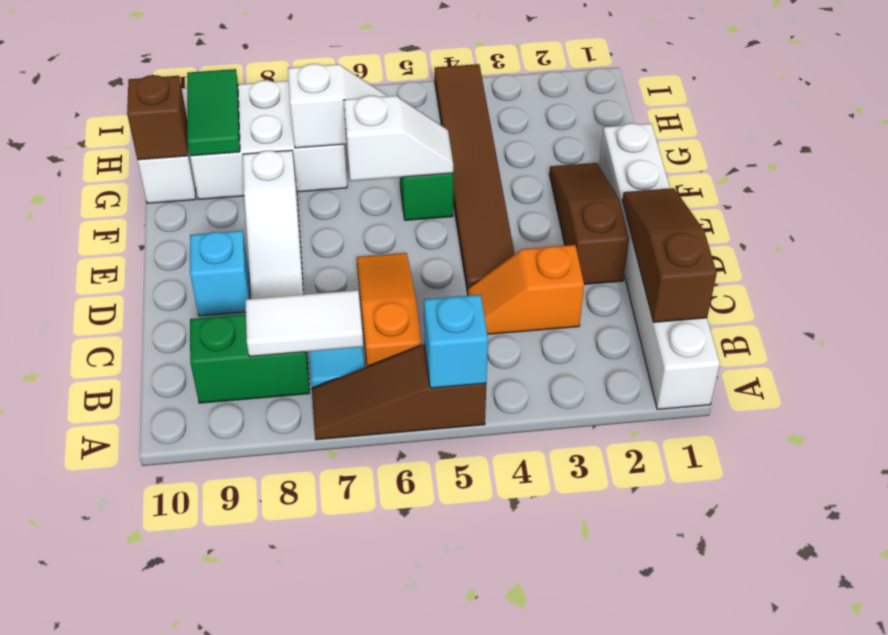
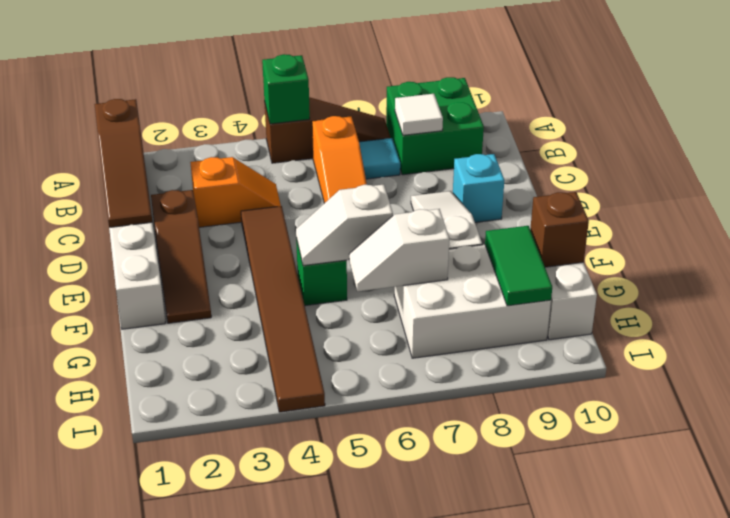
cyan 1x1 brick [424,295,488,388] -> green 1x1 brick [262,54,310,124]
white 1x2 tile [245,290,363,357] -> white 1x1 tile [395,94,443,135]
green 1x2 brick [190,314,310,403] -> green 2x2 brick [386,77,484,175]

